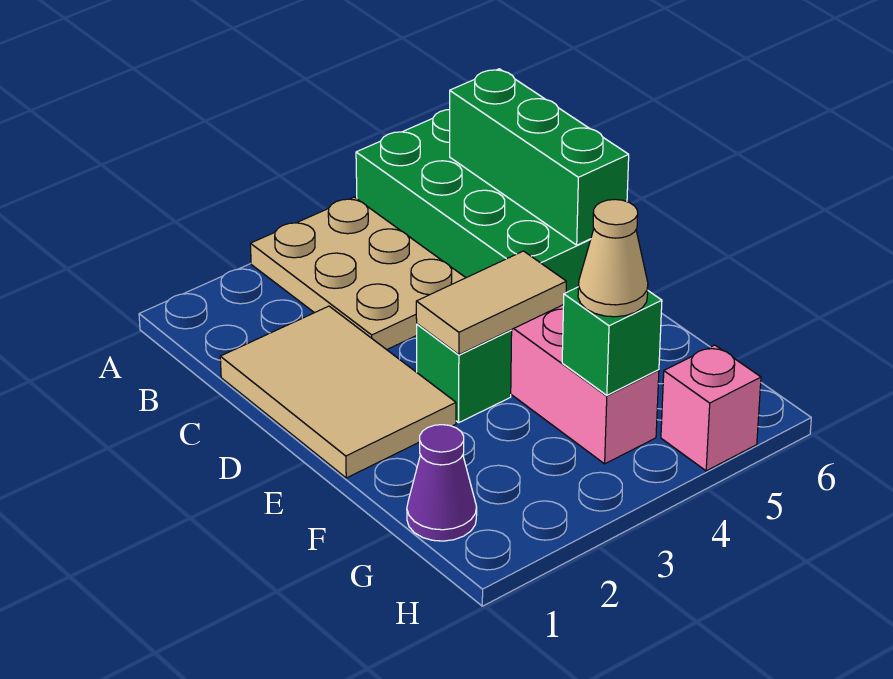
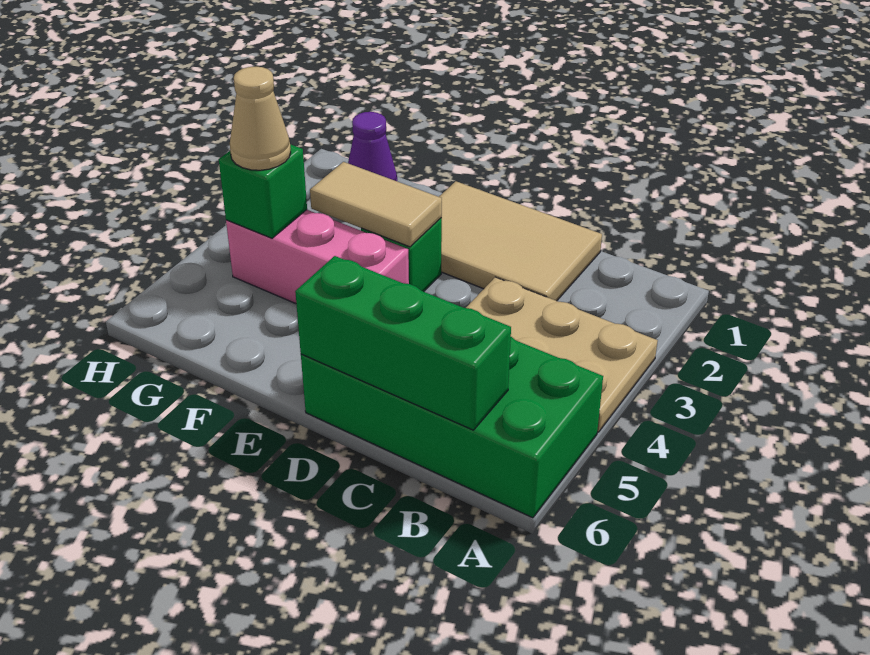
tan 1x2 tile [416,251,566,355] -> tan 1x2 tile turned to [310,162,442,247]
pink 1x1 brick [661,345,761,471] -> none

